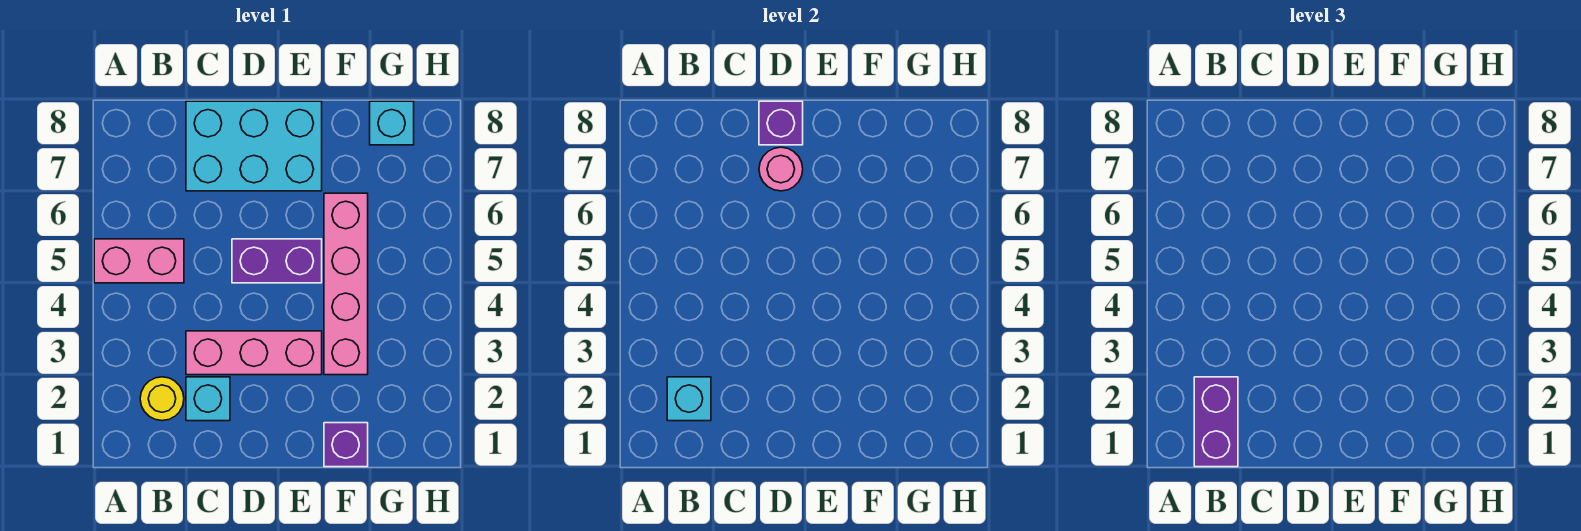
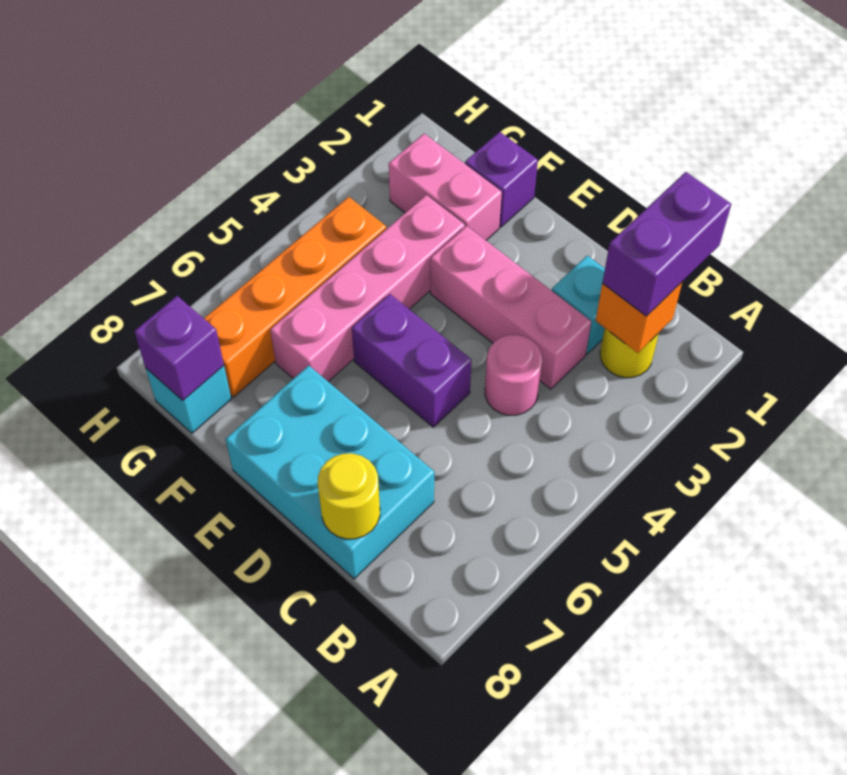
pink 1x2 brick [94,239,184,283] -> pink 1x2 brick moved to [389,134,502,240]
cyan 1x1 brick [667,377,711,421] -> orange 1x1 brick [596,282,682,353]
none -> yellow 1x1 round brick [318,453,380,539]
pink 1x1 round brick [759,147,803,191] -> pink 1x1 round brick moved to [485,335,542,415]
purple 1x1 brick [759,101,803,145] -> purple 1x1 brick moved to [134,296,224,400]
none -> orange 1x4 brick [204,197,386,397]

